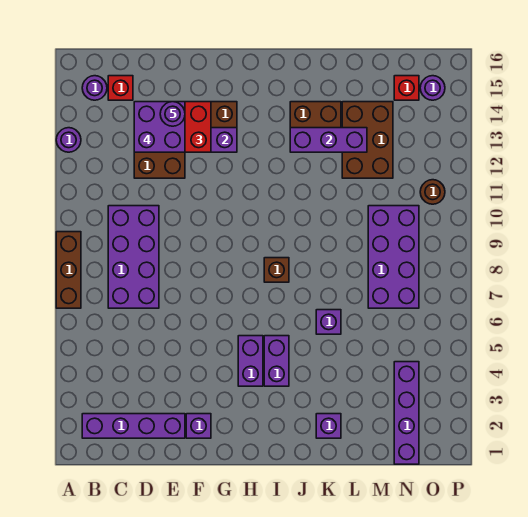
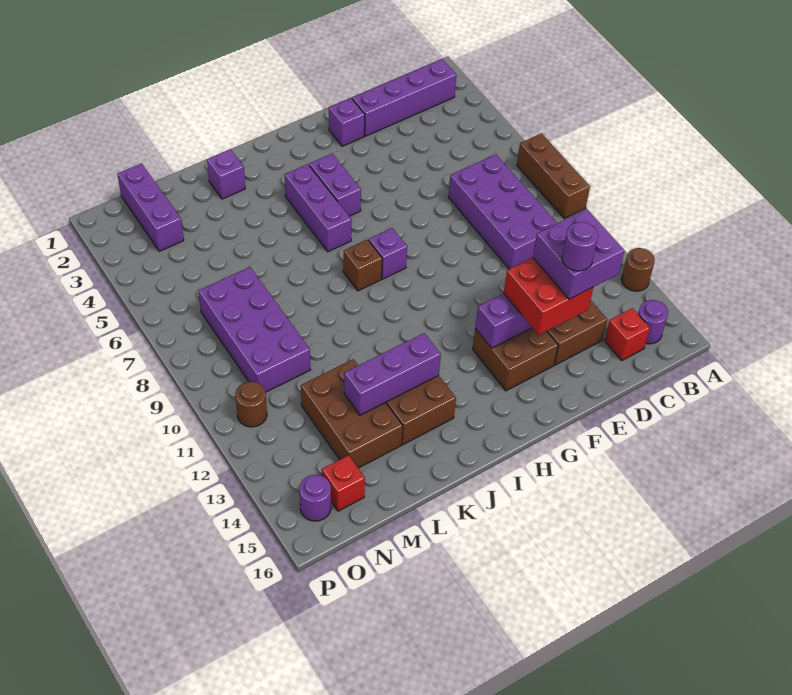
purple 1x1 round brick [56,128,81,152] -> brown 1x1 round brick [621,248,655,291]
purple 1x2 brick [264,336,289,386] -> purple 1x3 brick [285,164,352,252]
purple 1x1 brick [316,310,341,334] -> purple 1x1 brick moved to [369,228,407,279]
purple 1x4 brick [394,362,419,464] -> purple 1x3 brick [117,163,184,251]

